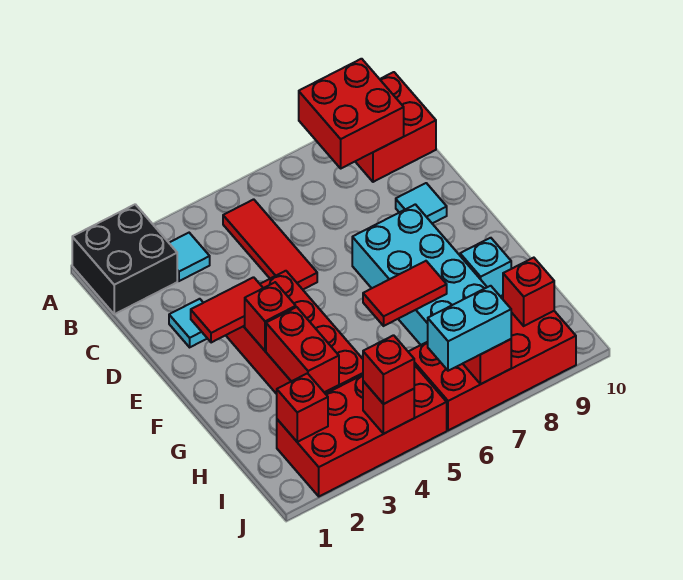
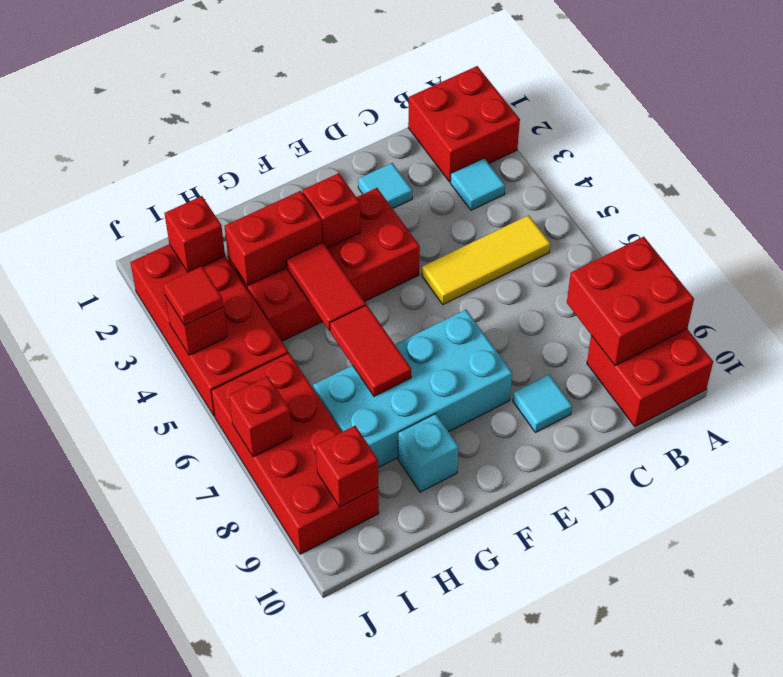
black 2x2 brick [72,204,177,314] -> red 2x2 brick [408,66,520,182]
red 1x3 tile [223,199,317,289] -> yellow 1x3 tile [422,215,550,304]
red 1x2 tile [191,277,263,343] -> red 1x2 tile moved to [287,242,366,331]
red 1x1 brick [363,335,414,404] -> red 1x1 tile [163,266,223,325]
cyan 1x2 brick [428,286,511,371] -> none

